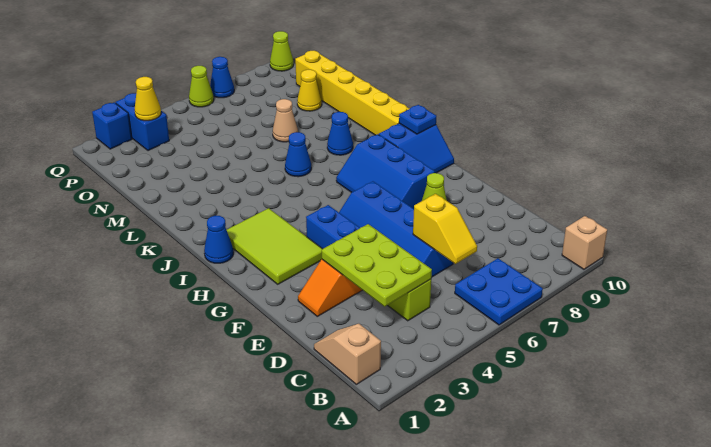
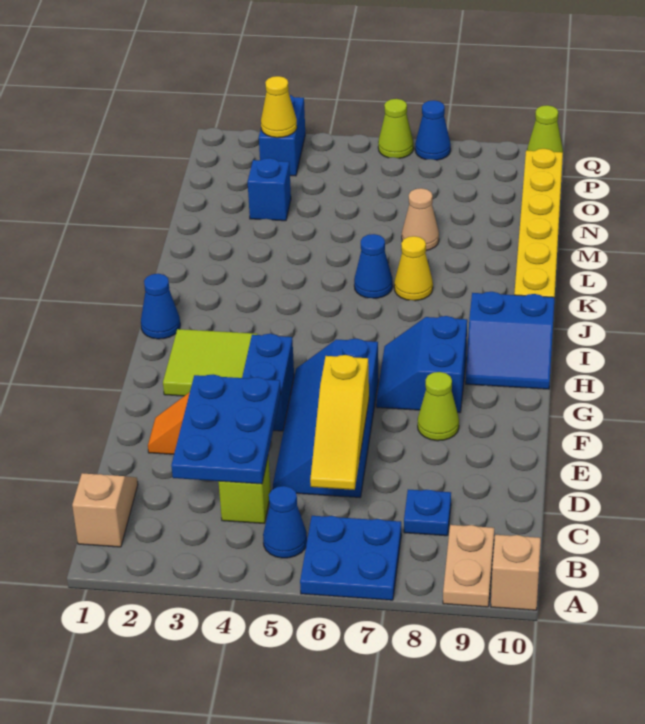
none -> tan 1x2 plate [443,525,494,607]
lime 2x3 plate [322,224,432,307] -> blue 2x3 plate [171,374,281,484]
yellow 1x2 slope [413,194,477,264] -> yellow 1x3 slope [310,355,369,490]
lime 2x3 tile [227,208,322,284] -> lime 2x2 tile [163,329,258,396]
blue 2x3 slope [336,134,435,209] -> blue 2x2 slope [376,316,467,413]
blue 1x1 plate [399,105,436,134] -> blue 1x1 plate moved to [404,490,451,536]
blue 1x1 cone [327,112,353,155] -> blue 1x1 cone moved to [263,486,307,558]
yellow 1x1 cone [297,70,322,111] -> yellow 1x1 cone moved to [394,236,433,301]
blue 1x1 brick [92,102,132,149] -> blue 1x1 brick moved to [248,158,291,221]

